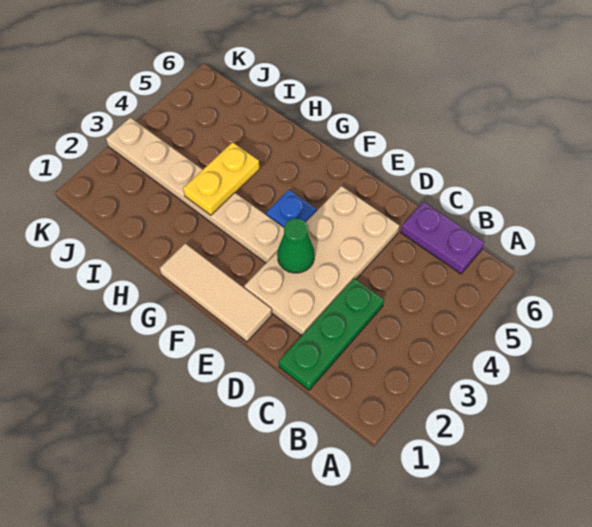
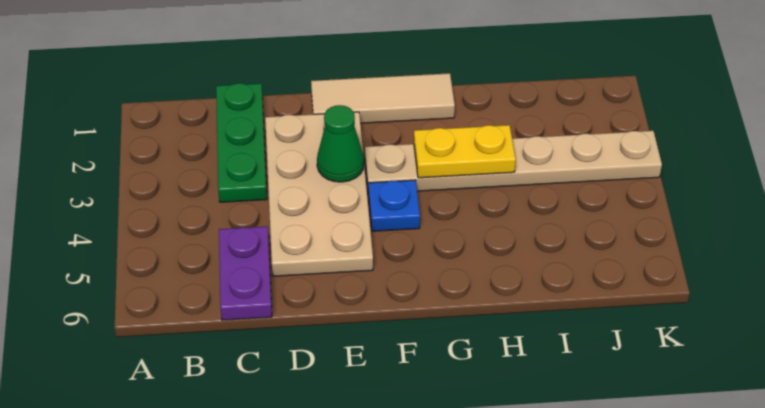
purple 1x2 plate [401,202,484,274] -> purple 1x2 plate turned to [219,226,272,320]
yellow 1x2 plate [183,142,259,215] -> yellow 1x2 plate turned to [414,125,516,178]

